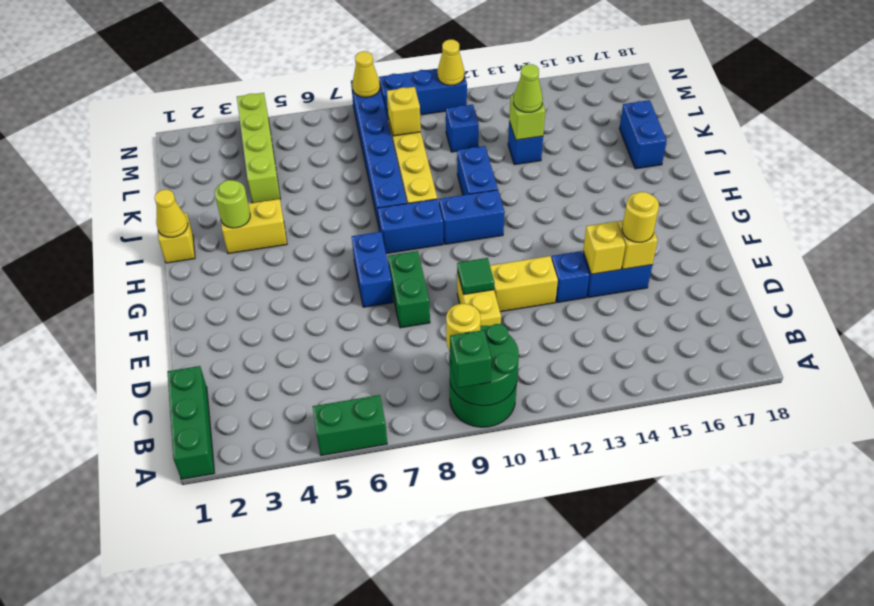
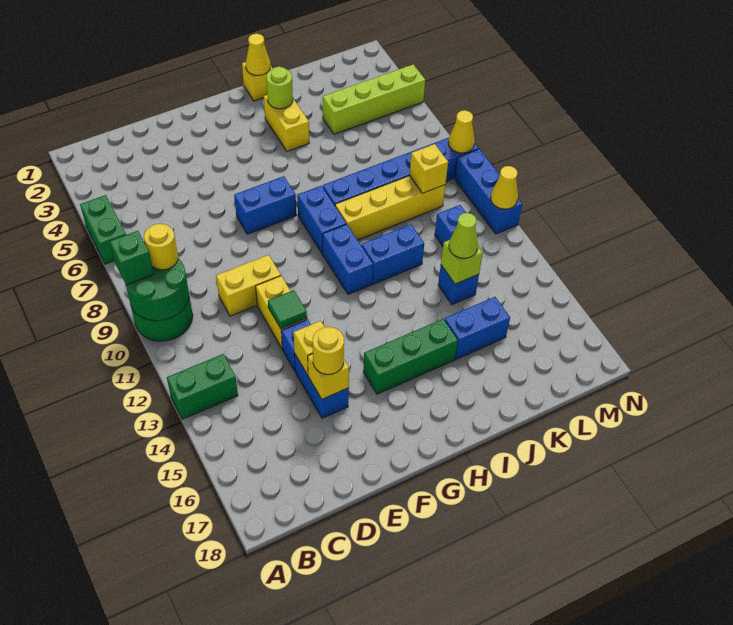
green 1x3 brick [168,366,214,479] -> green 1x3 brick moved to [363,319,458,394]
green 1x2 brick [388,251,430,328] -> green 1x2 brick moved to [167,354,238,419]
green 1x1 tile [457,258,494,295] -> green 1x1 tile moved to [268,290,307,328]
blue 1x2 brick [619,100,667,169] -> blue 1x2 brick moved to [445,297,510,359]

